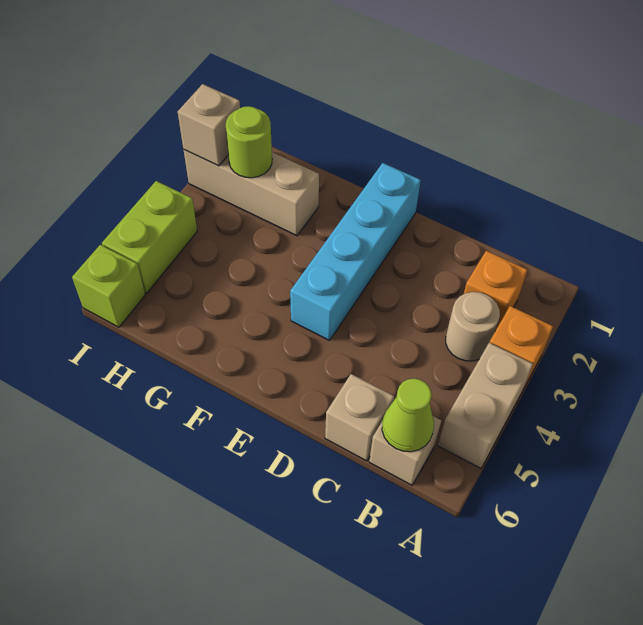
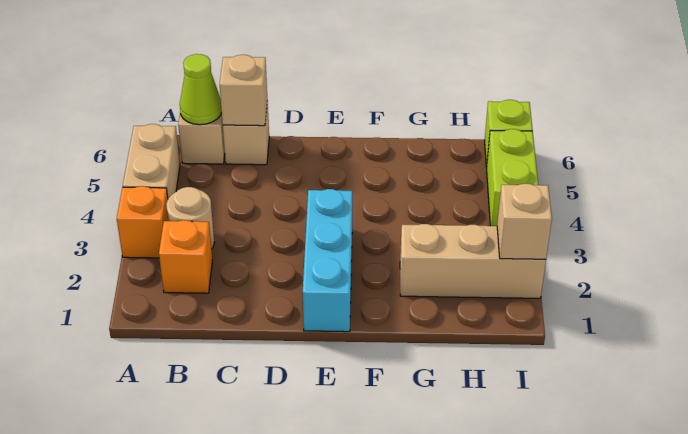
none -> tan 1x1 brick [220,55,267,126]
cyan 1x4 brick [290,163,421,340] -> cyan 1x3 brick [303,189,352,332]
lime 1x1 round brick [226,106,272,178] -> none

